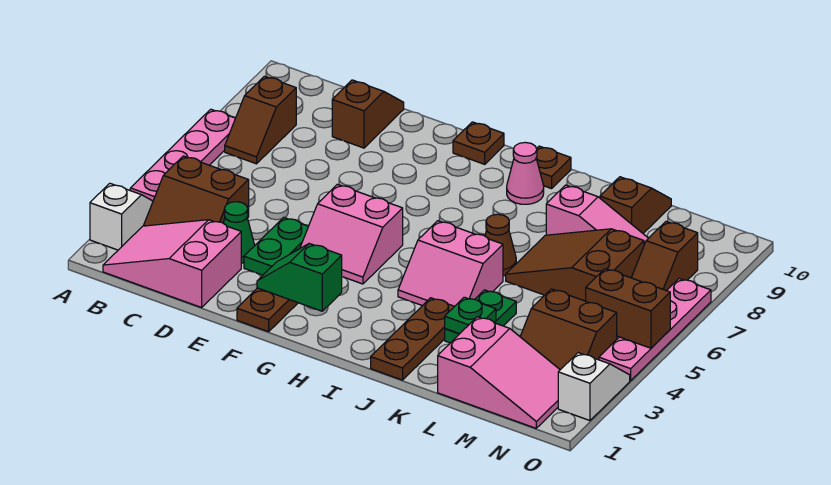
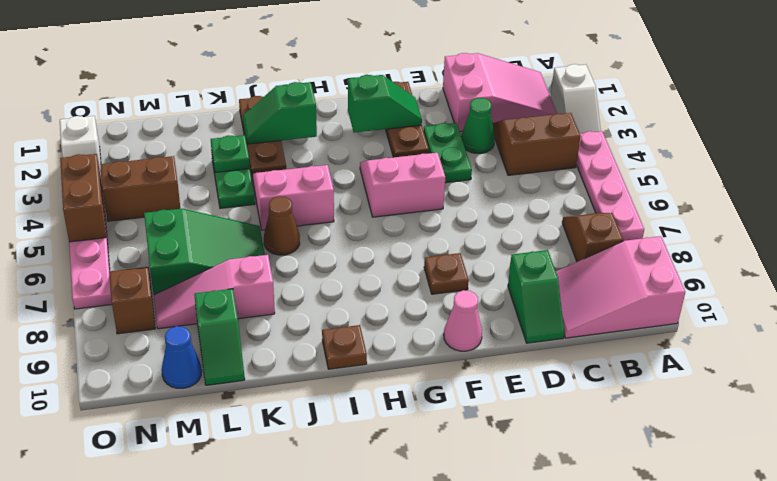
brown 1x2 slope [332,80,404,148] -> green 1x2 slope [508,250,564,343]
brown 1x1 plate [453,122,504,164] -> brown 1x1 plate moved to [424,253,469,294]
none -> green 1x2 slope [243,82,317,144]
pink 1x1 cone [507,142,544,204] -> pink 1x1 cone moved to [444,290,482,351]
brown 2x3 slope [506,229,644,301] -> green 2x3 slope [144,209,265,295]
pink 2x3 slope [438,317,560,428] -> pink 2x3 slope moved to [556,236,685,338]
brown 1x2 slope [600,177,671,233] -> green 1x2 slope [194,289,245,385]
none -> blue 1x1 cone [162,326,202,388]
brown 1x2 brick [586,269,670,348] -> brown 1x2 brick turned to [60,154,106,242]

